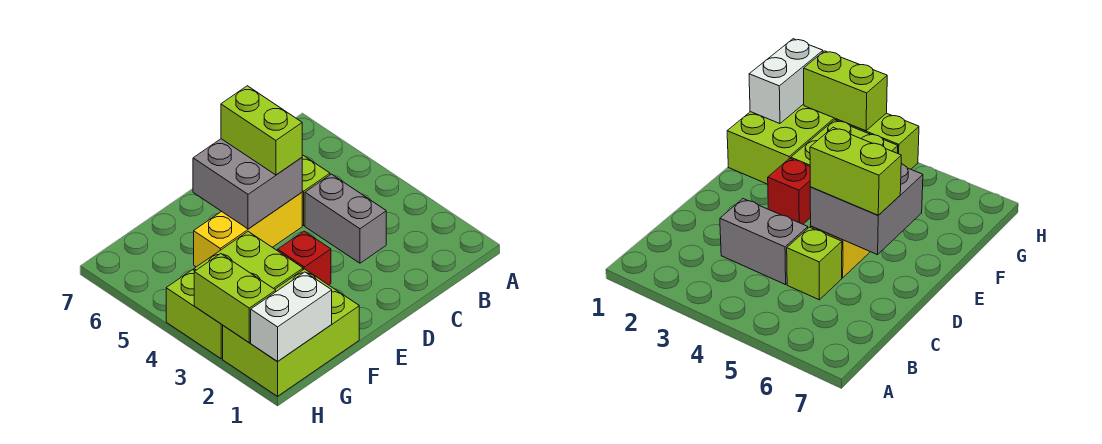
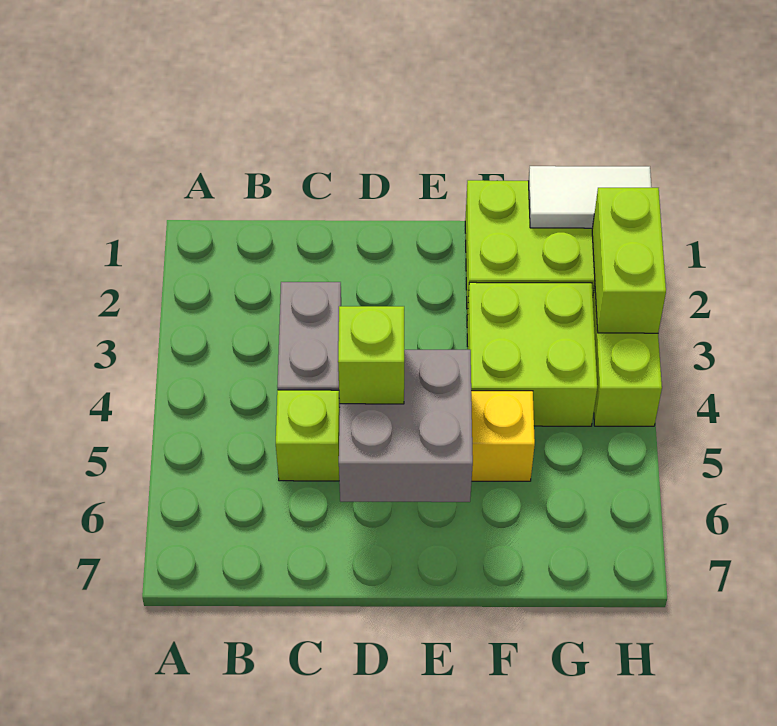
lime 1x2 brick [221,86,302,175] -> lime 1x1 brick [338,306,404,404]
red 1x1 brick [278,231,331,285] -> none
white 1x2 brick [251,272,332,362] -> white 1x2 tile [528,166,651,228]

